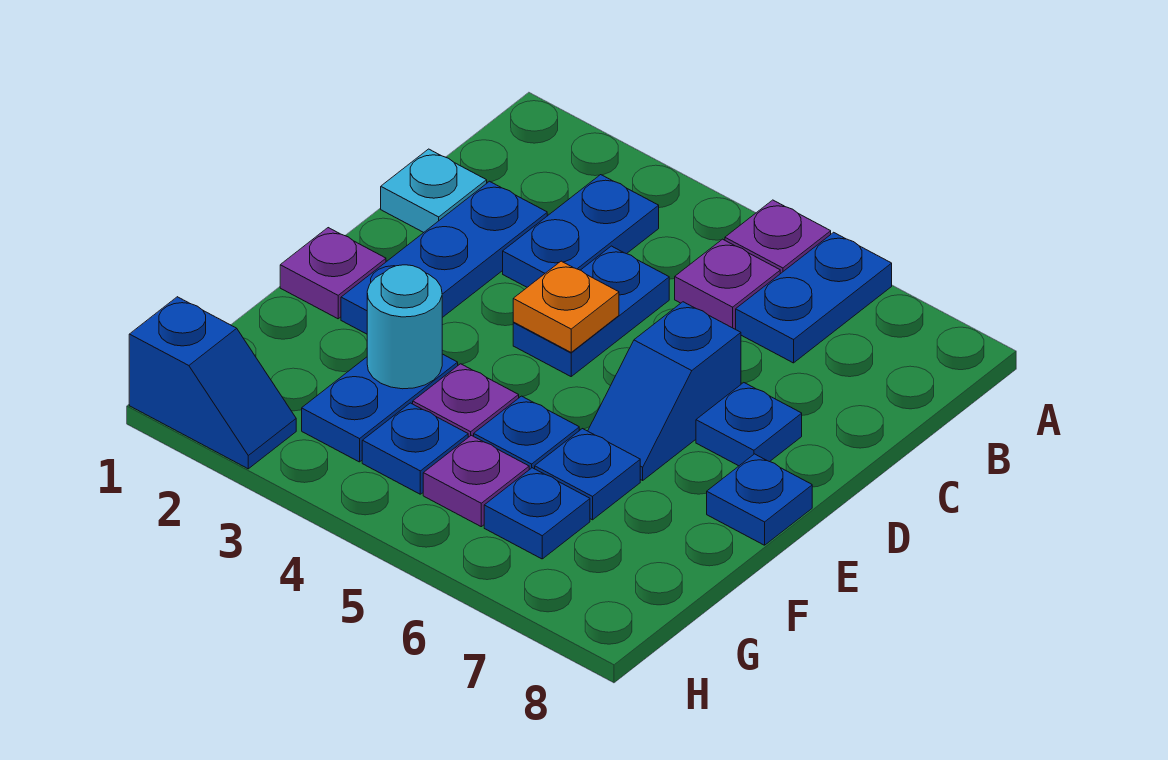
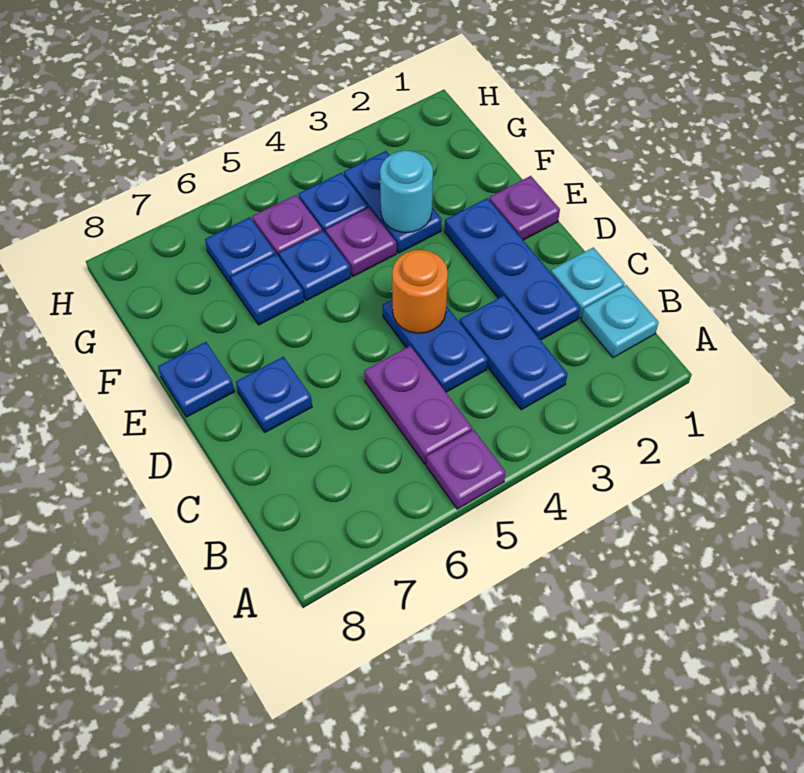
blue 1x2 plate [736,232,892,363] -> none
none -> cyan 1x1 plate [582,285,659,358]
purple 1x1 plate [675,239,780,329] -> purple 1x2 plate [364,346,472,464]
orange 1x1 plate [513,261,619,352] -> orange 1x1 round brick [392,250,448,333]
blue 1x2 slope [588,302,741,480] -> none
blue 1x2 slope [129,297,296,469] -> none

